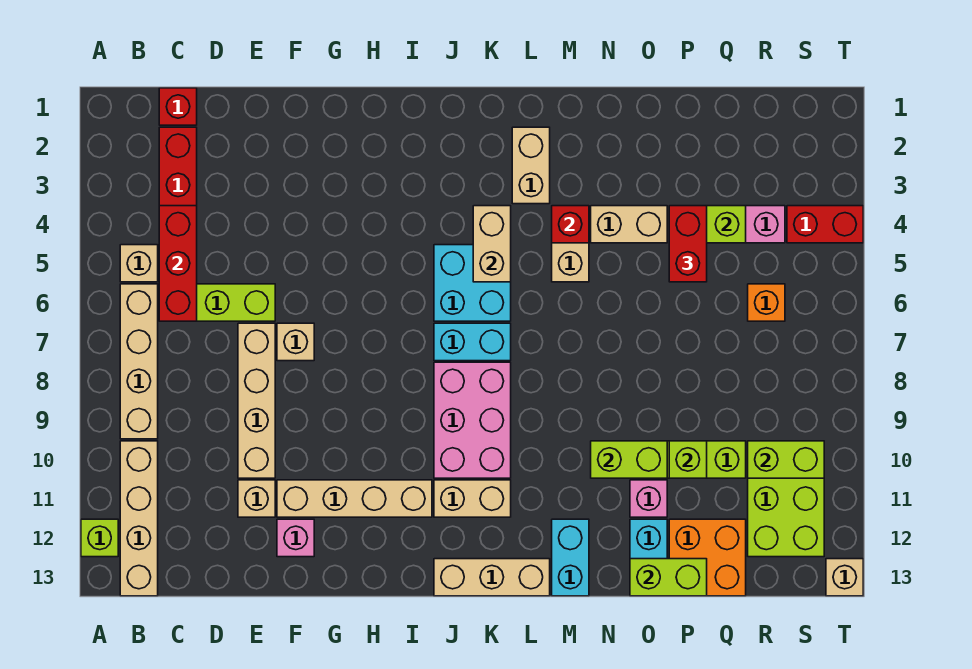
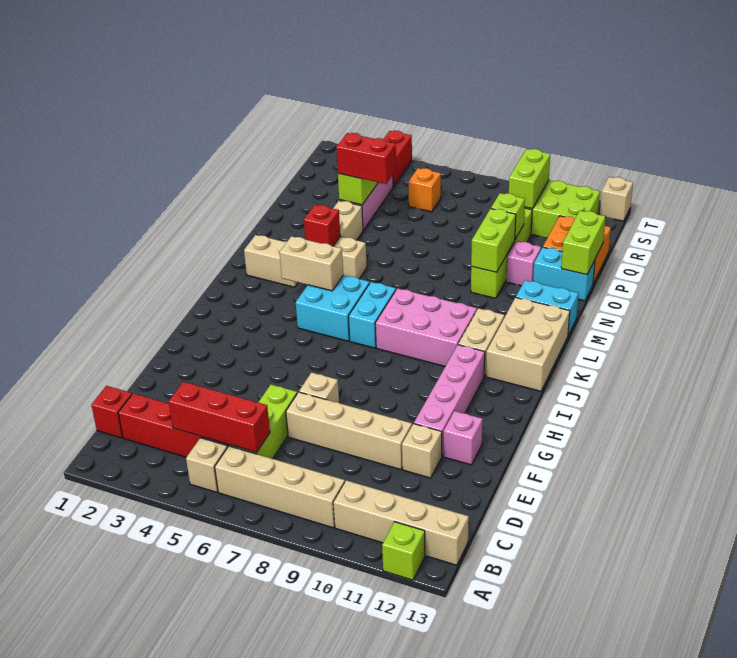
tan 1x4 brick [277,480,432,517] -> pink 1x4 brick [414,345,485,456]
tan 1x3 brick [434,559,550,596] -> tan 2x3 brick [486,297,570,391]

